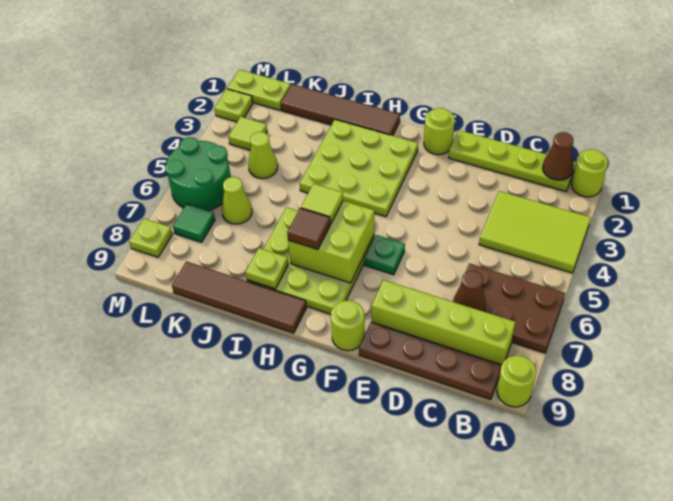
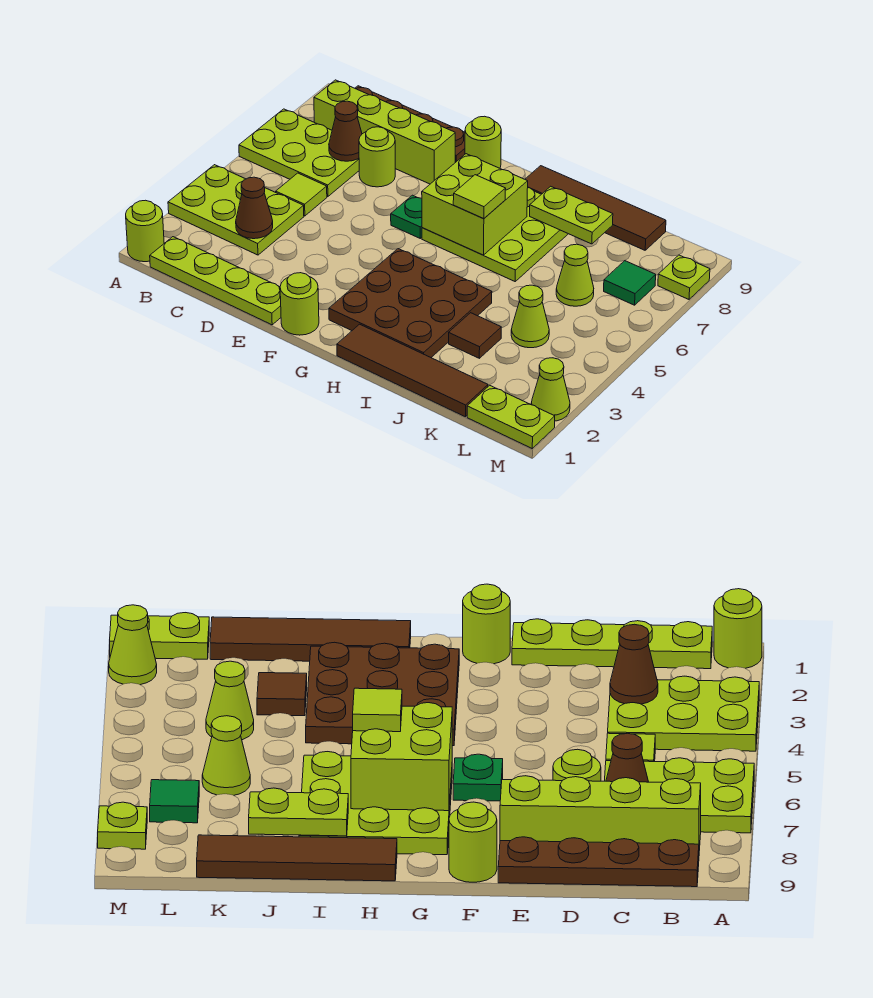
lime 2x3 tile [479,191,591,273] -> lime 2x3 plate [168,165,304,255]
brown 2x3 plate [461,264,565,353] -> lime 2x3 plate [239,109,359,197]
lime 1x1 round brick [497,356,536,407] -> lime 1x1 round brick moved to [359,127,395,187]
brown 1x1 cone [543,132,574,180] -> brown 1x1 cone moved to [236,177,273,239]
lime 3x3 plate [300,120,418,217] -> brown 3x3 plate [329,249,492,357]
brown 1x1 tile [287,208,330,250] -> brown 1x1 tile moved to [449,313,501,358]
lime 1x1 plate [245,248,288,289] -> lime 1x2 plate [530,186,613,244]
lime 1x1 tile [228,117,267,150] -> lime 1x1 tile moved to [276,173,327,216]
green 2x2 round brick [165,137,231,211] -> none
lime 1x1 plate [214,89,253,122] -> lime 1x1 cone [531,358,570,421]

